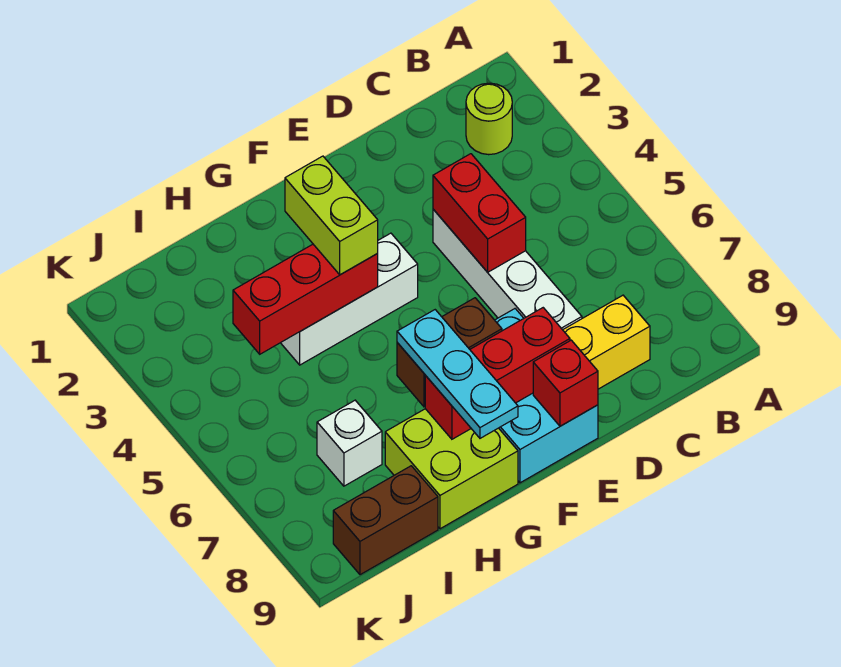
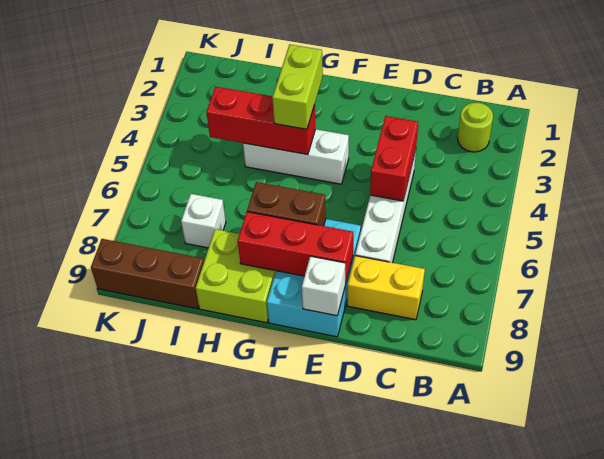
red 1x1 brick [533,340,598,426] -> white 1x1 brick [302,256,345,316]
cyan 1x3 plate [397,310,518,438] -> none
brown 1x2 brick [333,466,438,575] -> brown 1x3 brick [91,239,204,309]

